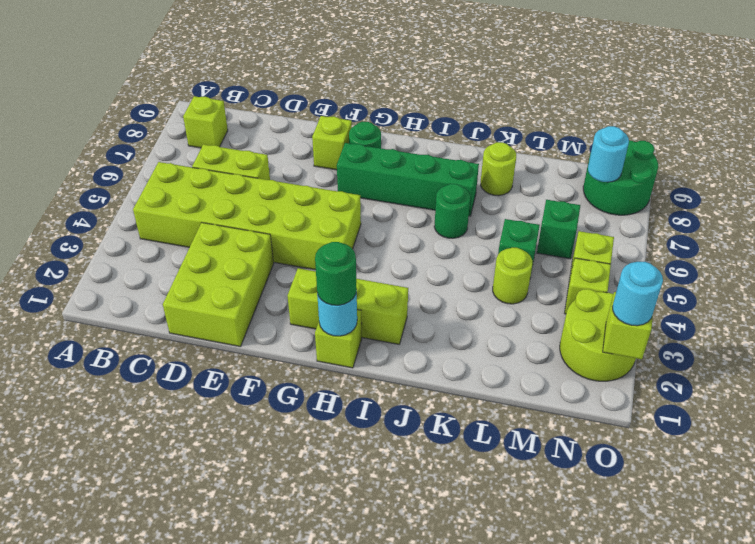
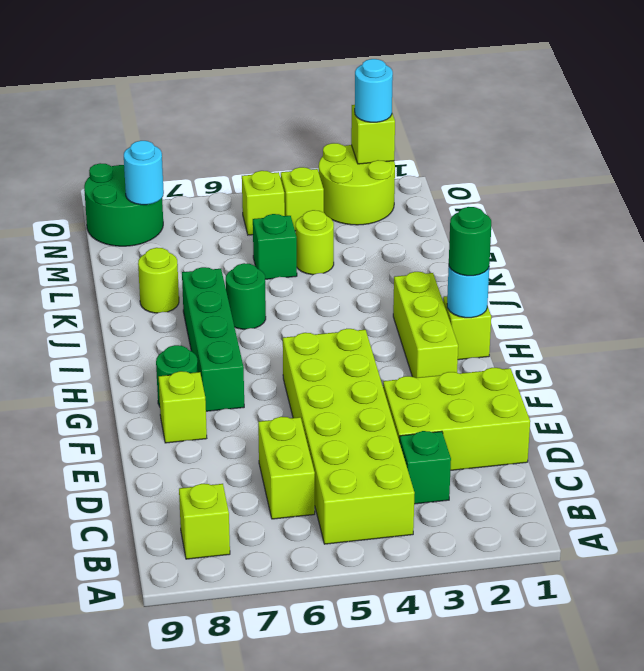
green 1x1 brick [537,200,580,259] -> green 1x1 brick moved to [400,431,451,504]

